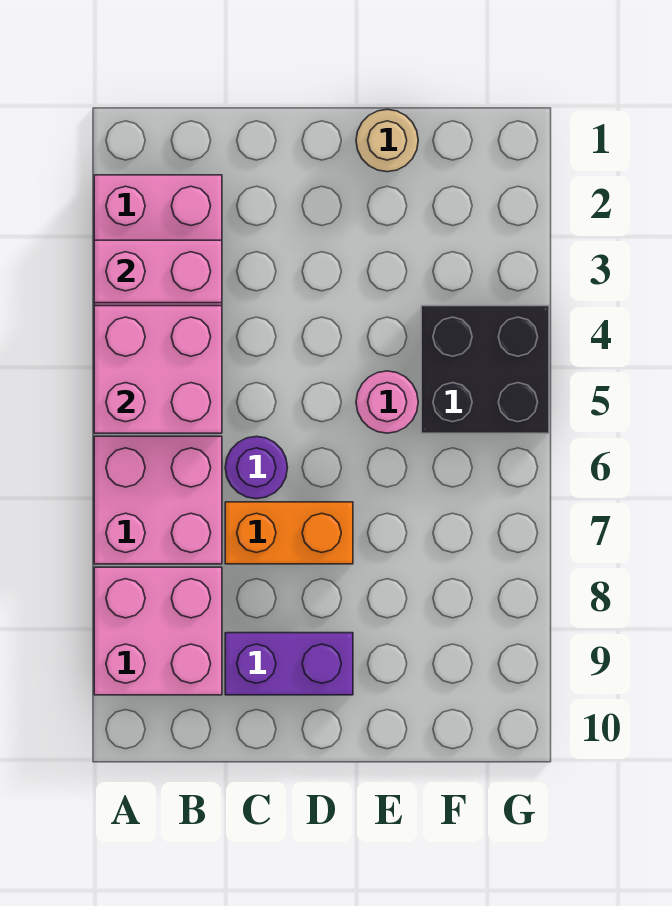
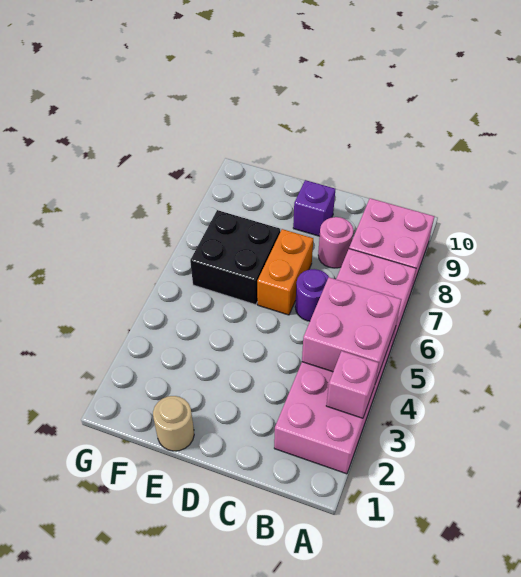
pink 1x2 brick [94,240,222,303] -> pink 1x1 brick [326,351,379,418]
orange 1x2 brick [225,502,353,564] -> orange 1x2 brick turned to [257,229,313,315]
purple 1x2 brick [225,633,353,695] -> purple 1x1 brick [293,180,335,236]
pink 1x1 round brick [356,371,418,433] -> pink 1x1 round brick moved to [318,217,354,268]
black 2x2 brick [421,306,549,433] -> black 2x2 brick moved to [190,210,280,305]

